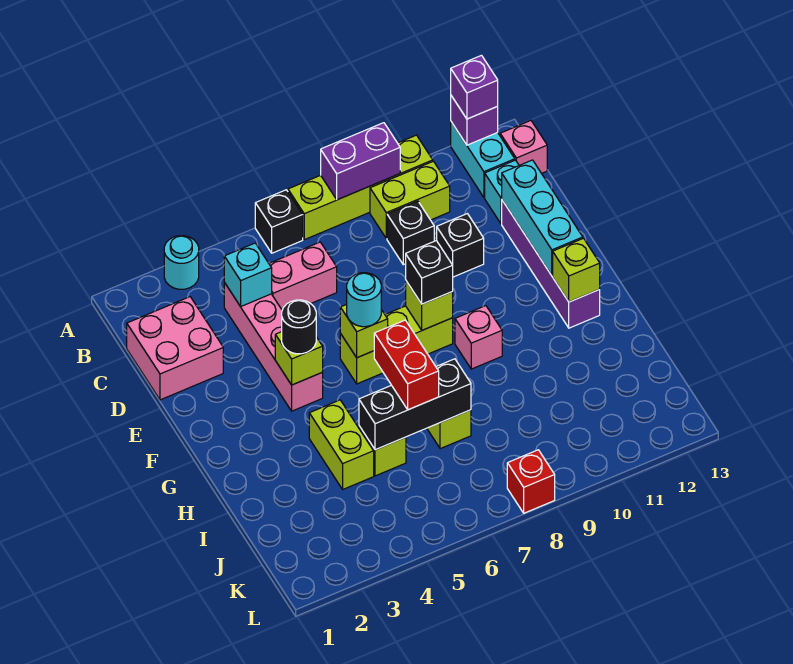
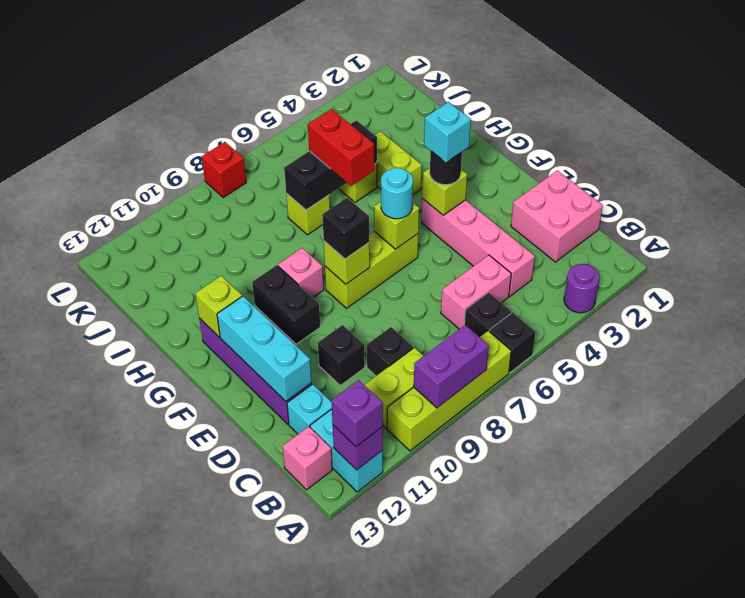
cyan 1x1 round brick [164,236,199,289] -> purple 1x1 round brick [564,264,600,313]
none -> black 1x1 brick [464,292,511,337]
cyan 1x1 brick [224,243,272,306] -> cyan 1x1 brick moved to [424,102,471,162]
none -> black 1x2 brick [252,265,320,344]

